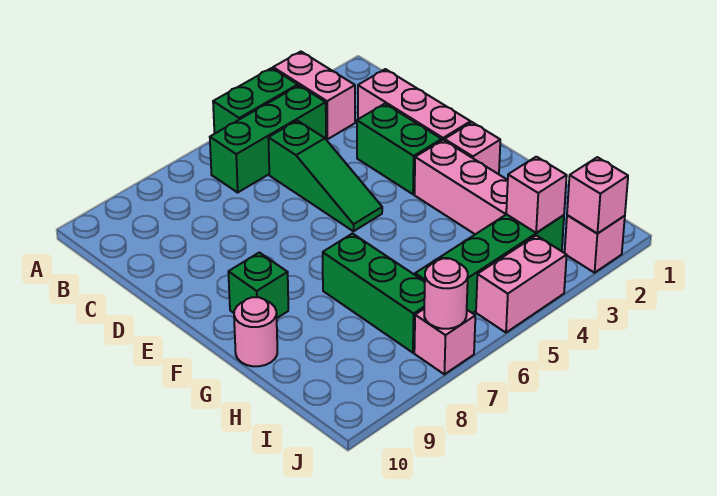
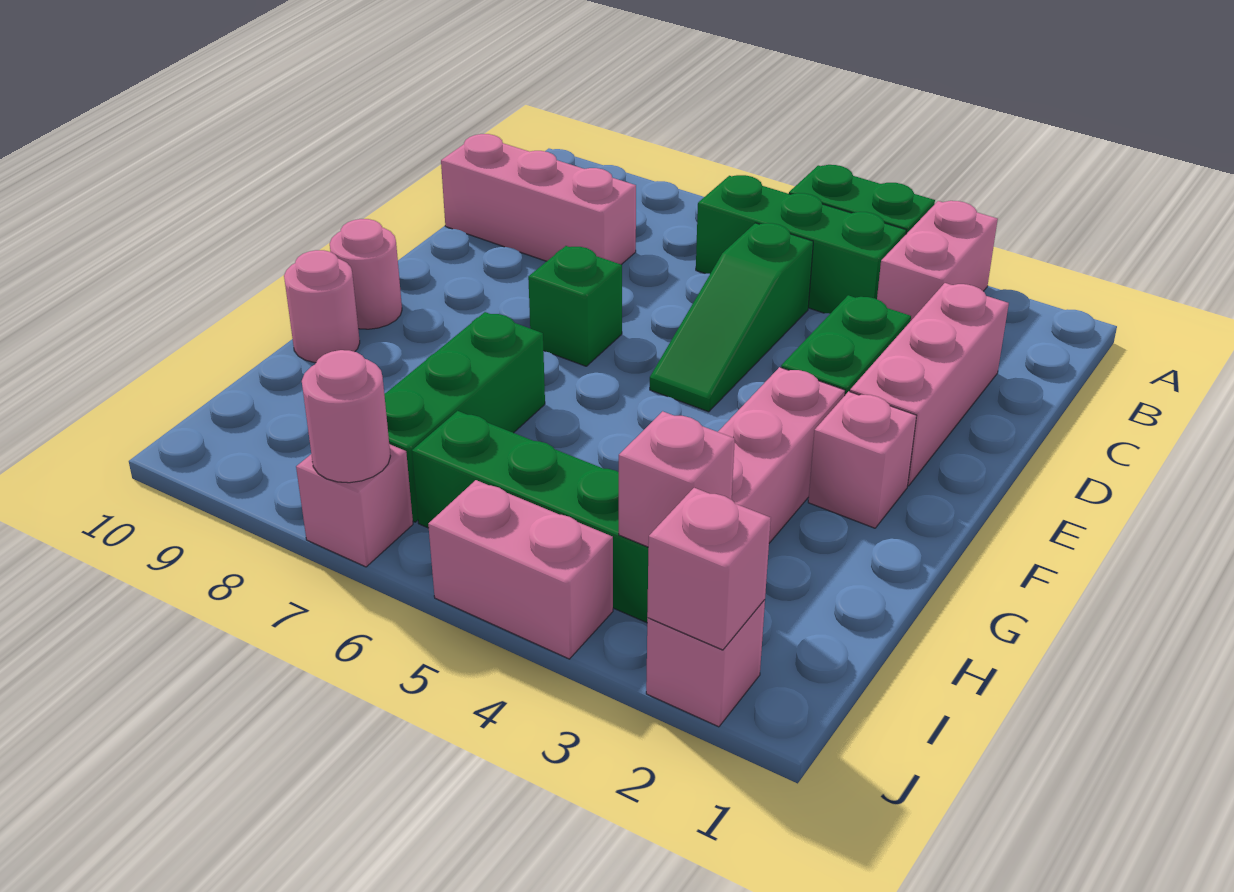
none -> pink 1x3 brick [441,134,636,265]
green 1x1 brick [228,252,288,318] -> green 1x1 brick moved to [528,246,622,366]
none -> pink 1x1 round brick [330,219,402,329]

